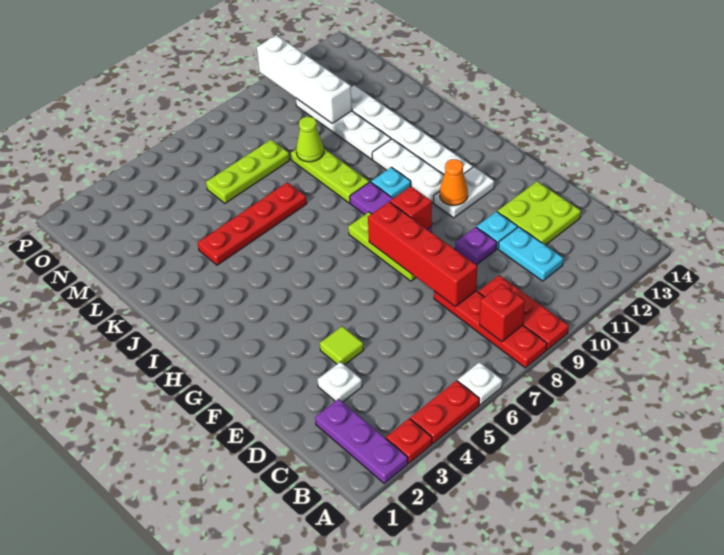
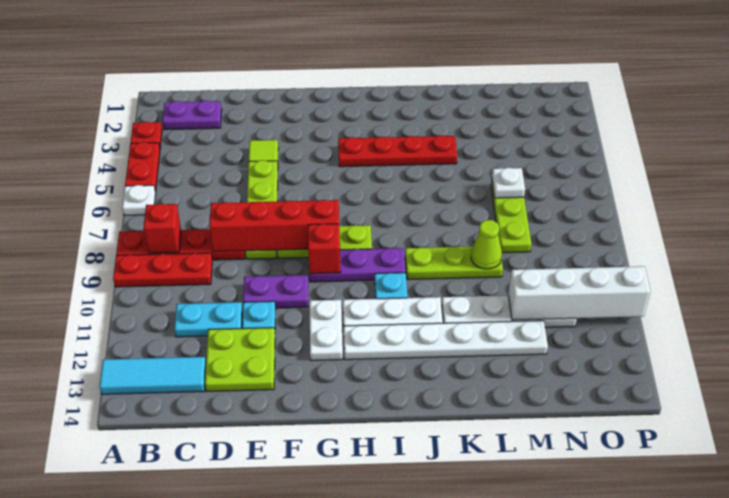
purple 1x3 plate [315,399,408,483] -> purple 1x2 plate [162,100,222,130]
none -> cyan 1x3 tile [99,357,206,394]
white 1x1 plate [317,362,362,402] -> white 1x1 plate moved to [492,168,525,198]
none -> lime 1x4 plate [245,160,278,259]
purple 1x1 plate [455,227,497,265] -> purple 1x2 plate [243,275,308,308]
orange 1x1 cone [440,159,468,205] -> none
red 1x4 plate [198,182,307,265] -> red 1x4 plate turned to [338,135,457,167]

